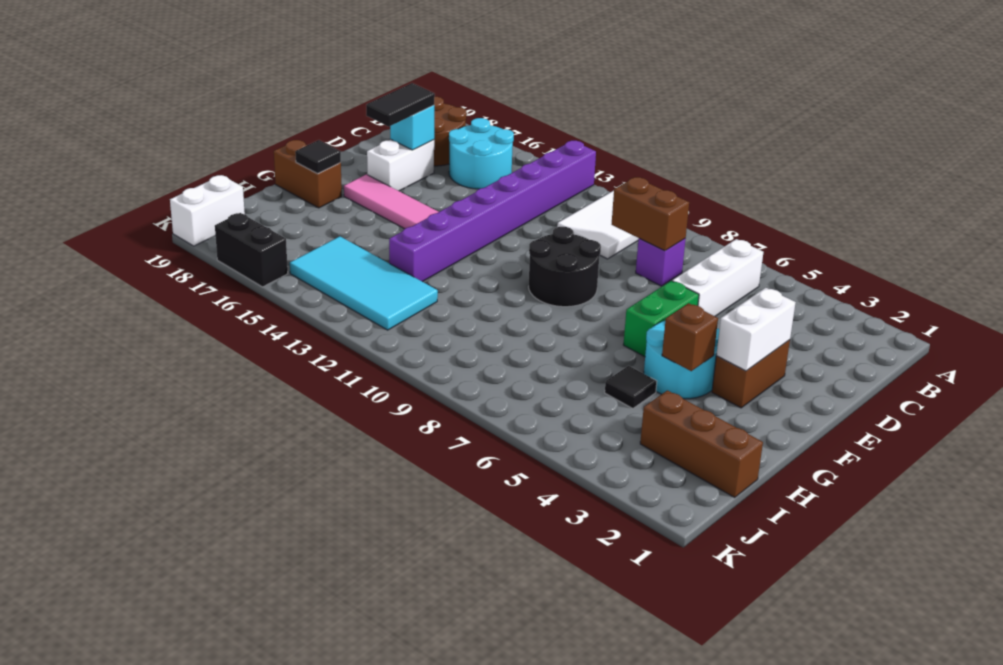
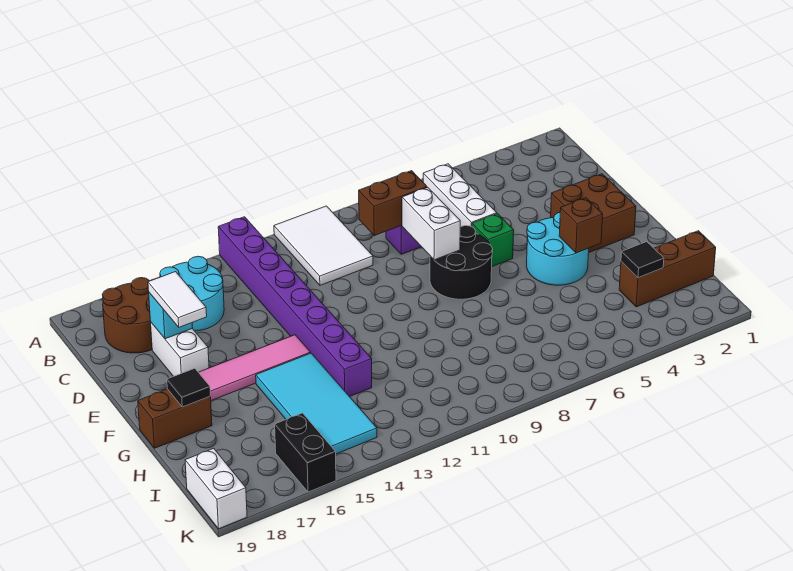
black 1x2 tile [366,83,435,127] -> white 1x2 tile [148,272,207,327]
brown 1x2 brick [712,340,790,408] -> brown 2x2 brick [551,174,636,252]
white 1x2 brick [716,288,796,371] -> white 1x2 brick moved to [402,188,460,260]
green 1x2 brick [623,281,699,357] -> green 1x1 brick [472,214,514,266]
black 2x2 round brick [529,227,601,307] -> black 2x2 round brick moved to [430,226,493,299]
black 1x1 tile [605,366,657,408] -> black 1x1 tile moved to [621,242,664,278]
cyan 2x4 tile [290,236,438,330] -> cyan 2x4 tile turned to [256,353,377,454]
black 1x2 brick [215,213,288,287] -> black 1x2 brick turned to [275,413,336,492]

